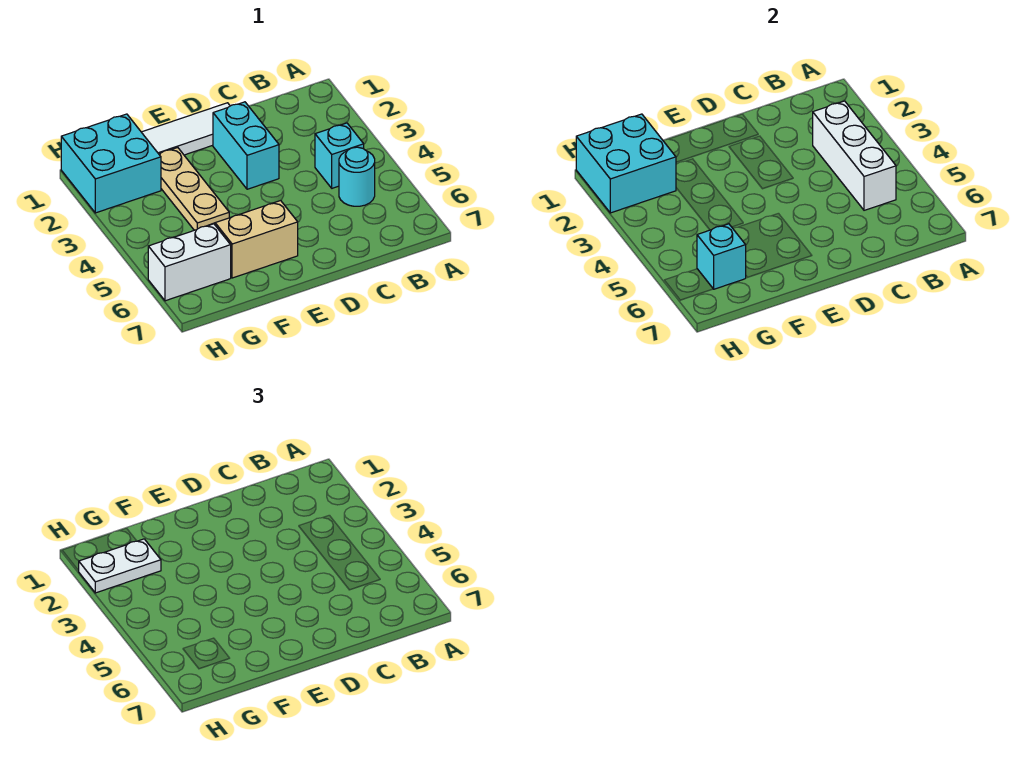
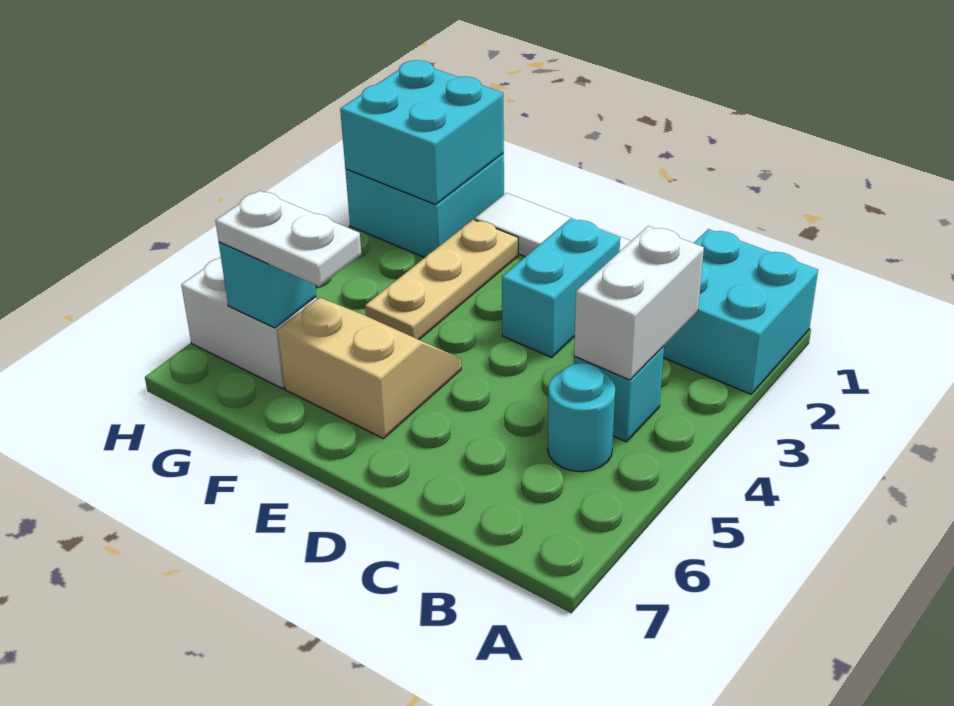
none -> cyan 2x2 brick [663,229,818,394]
white 1x3 brick [813,101,896,210] -> white 1x2 brick [574,226,704,380]
white 1x2 plate [79,539,161,593] -> white 1x2 plate moved to [215,191,361,287]

